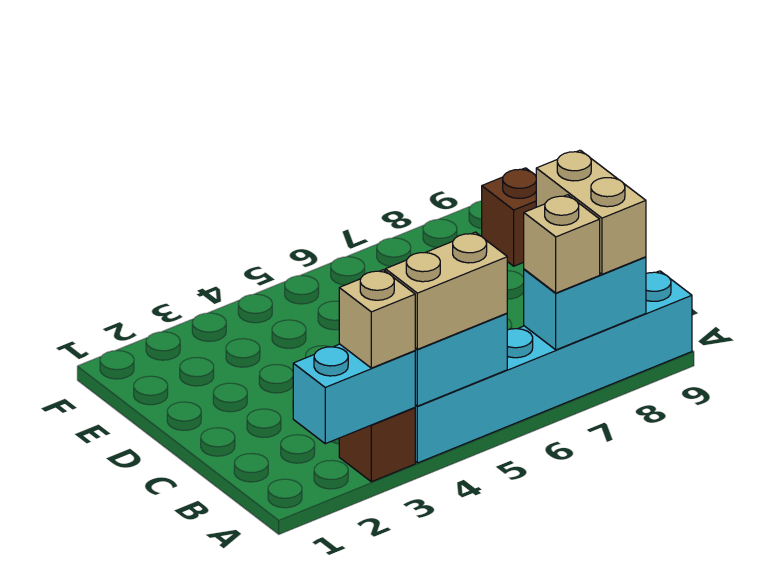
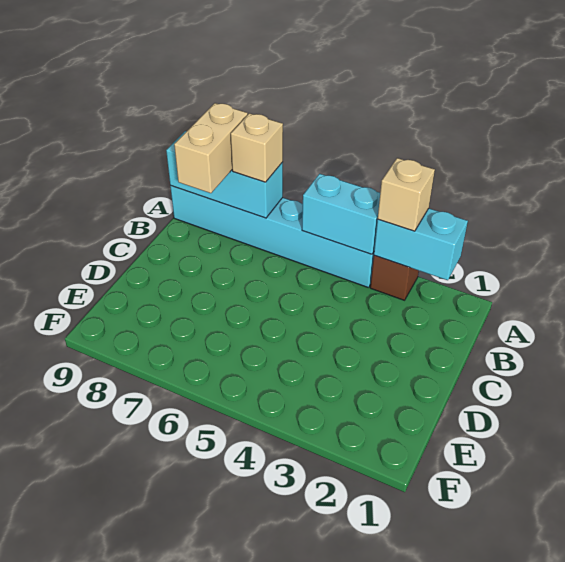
tan 1x2 brick [385,232,507,349] -> none
cyan 1x2 brick [524,257,646,350] -> cyan 1x3 brick [166,131,283,218]
brown 1x1 brick [482,168,536,266] -> none

